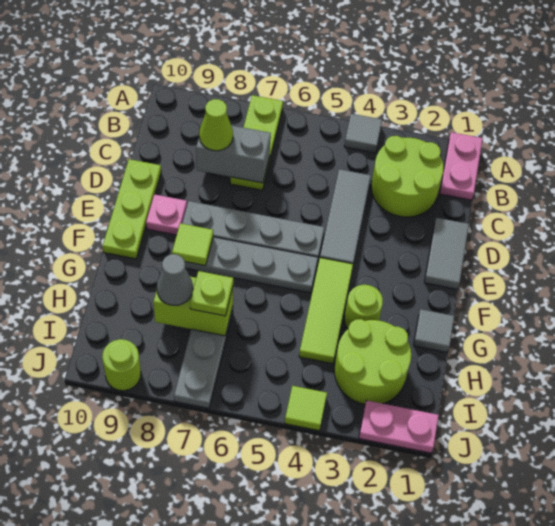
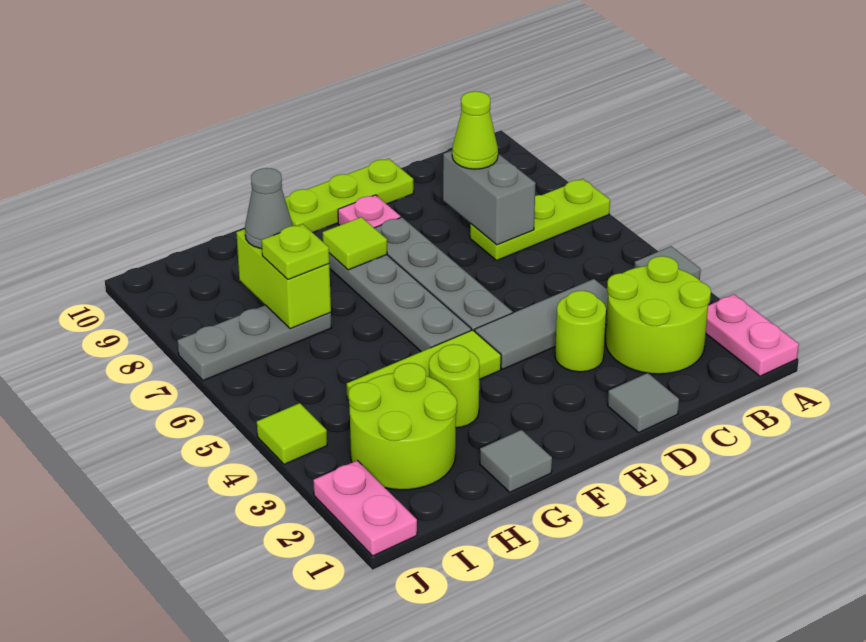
pink 1x2 plate [440,132,483,200] -> pink 1x2 plate turned to [706,294,799,376]
grey 1x2 tile [424,218,469,289] -> grey 1x1 tile [608,373,679,432]
lime 1x1 round brick [102,339,141,391] -> lime 1x1 round brick moved to [555,291,606,372]

